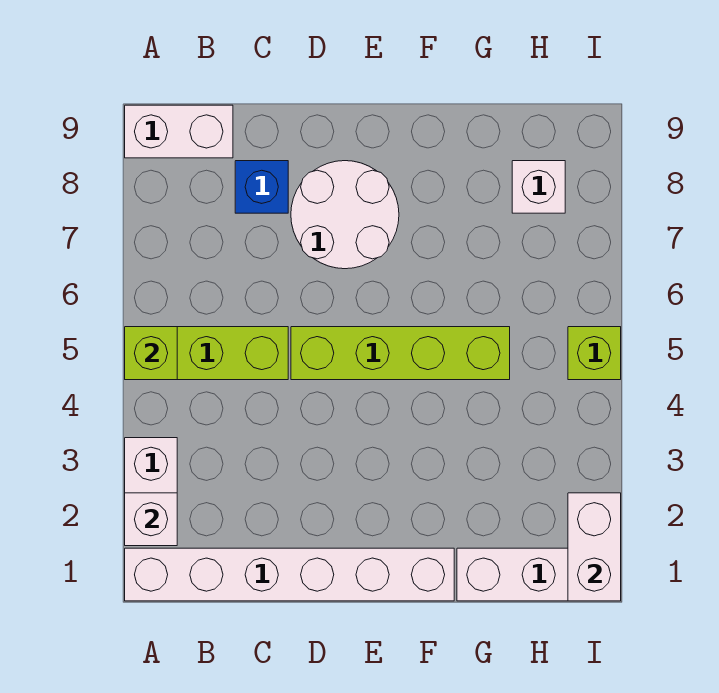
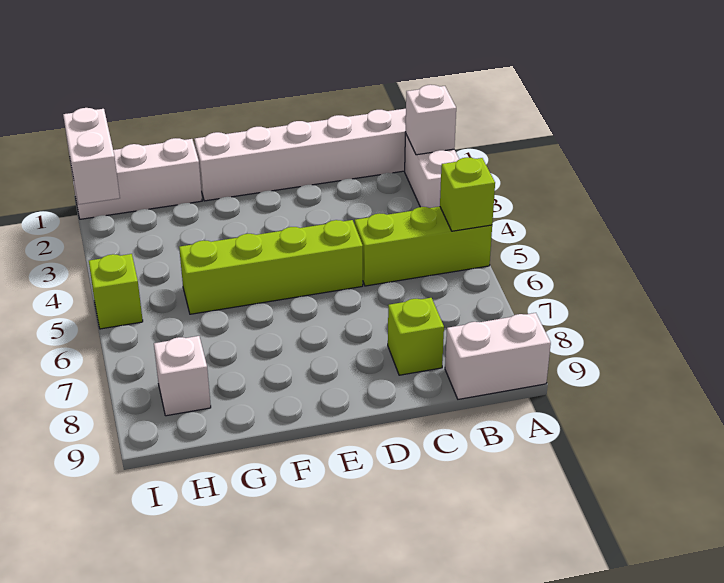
blue 1x1 brick [235,161,288,213] -> lime 1x1 brick [388,298,444,375]
white 2x2 round brick [291,161,399,269] -> none

